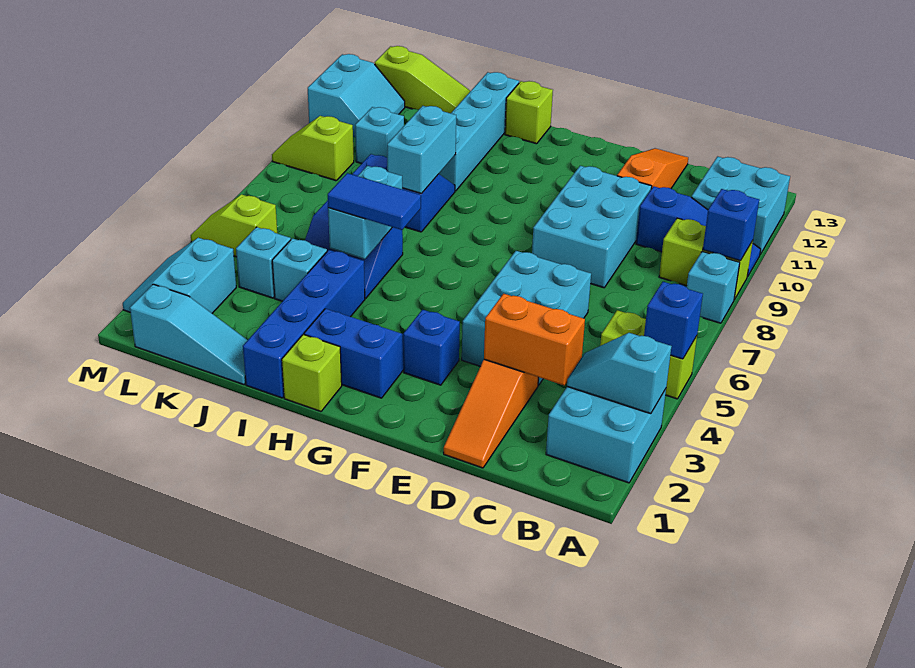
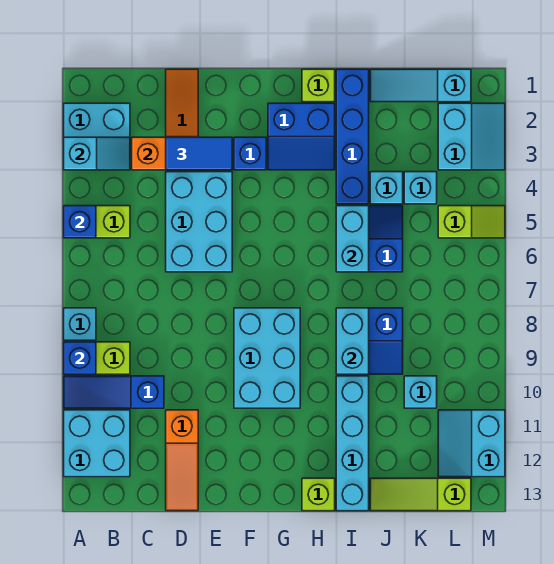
cyan 2x3 brick [532,166,652,288] -> cyan 2x3 brick moved to [234,308,300,408]
blue 1x2 tile [328,173,421,230] -> blue 1x2 tile moved to [166,137,232,170]
lime 1x2 slope [272,116,354,181] -> none

